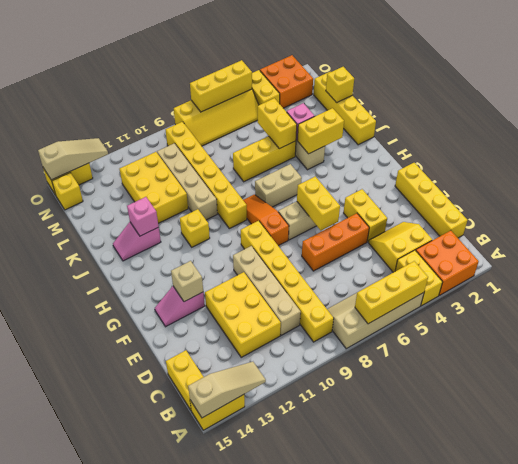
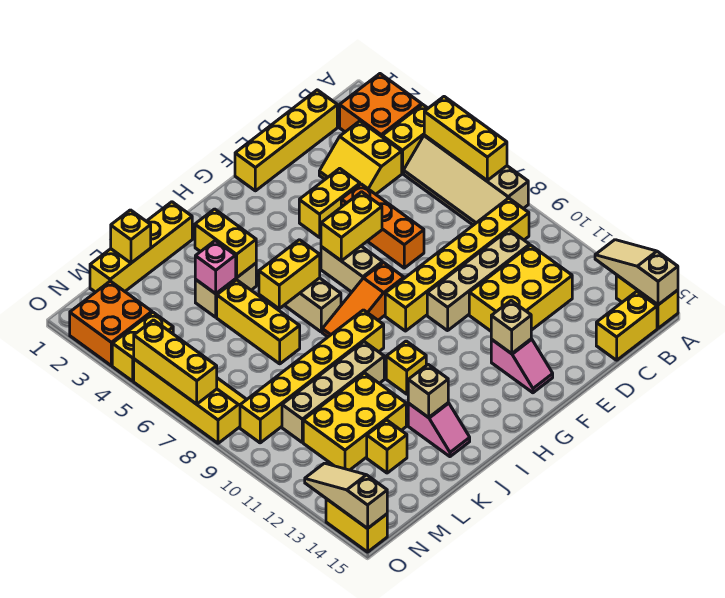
pink 1x1 brick [127,197,159,236] -> tan 1x1 brick [408,365,448,418]
yellow 1x2 brick [258,98,297,149] -> yellow 1x2 brick moved to [259,240,320,309]
yellow 1x1 brick [52,173,83,210] -> yellow 1x1 brick moved to [367,420,407,473]

